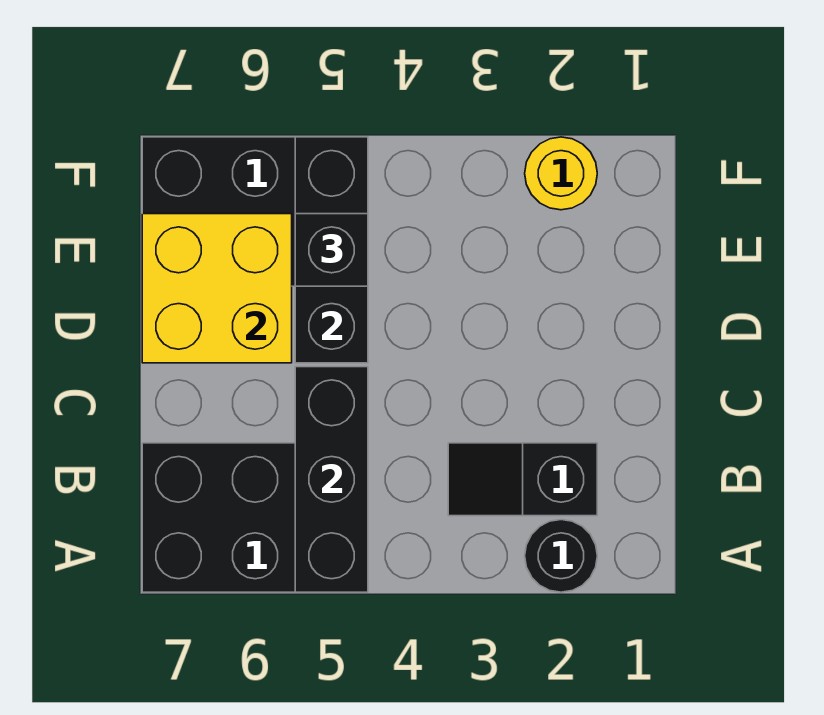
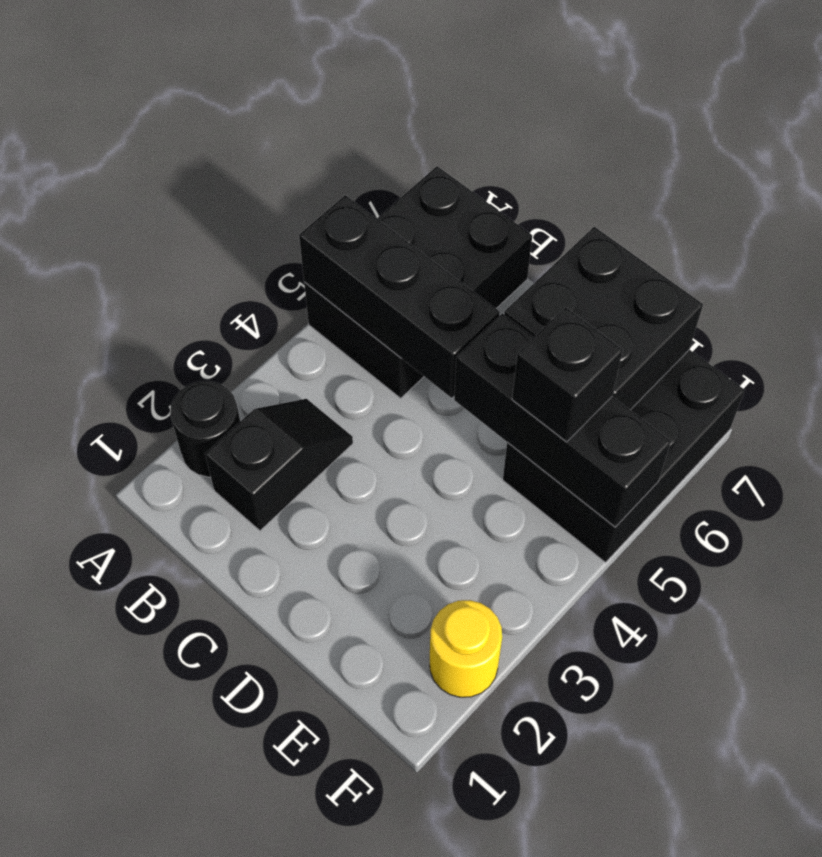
yellow 2x2 brick [142,214,292,363] -> black 2x2 brick [504,227,703,410]

